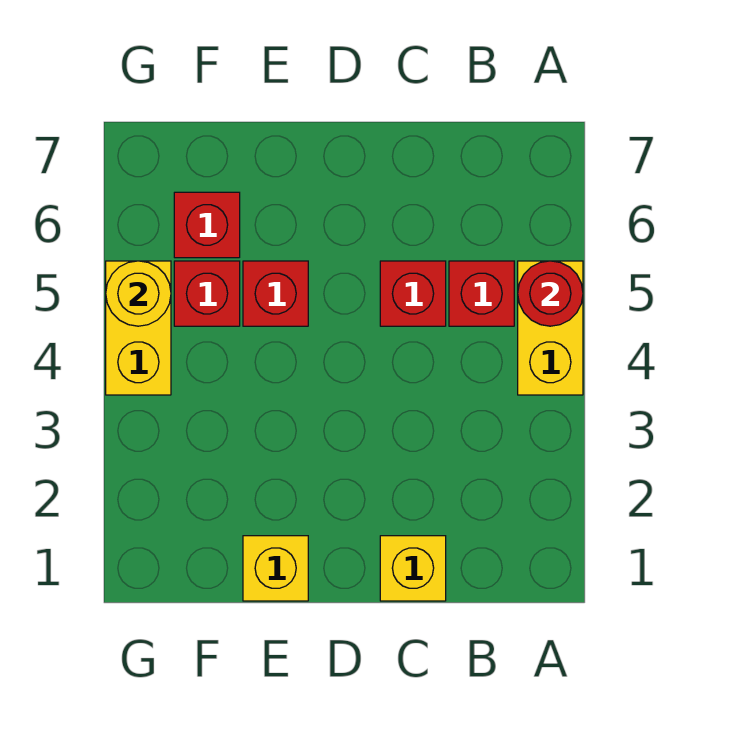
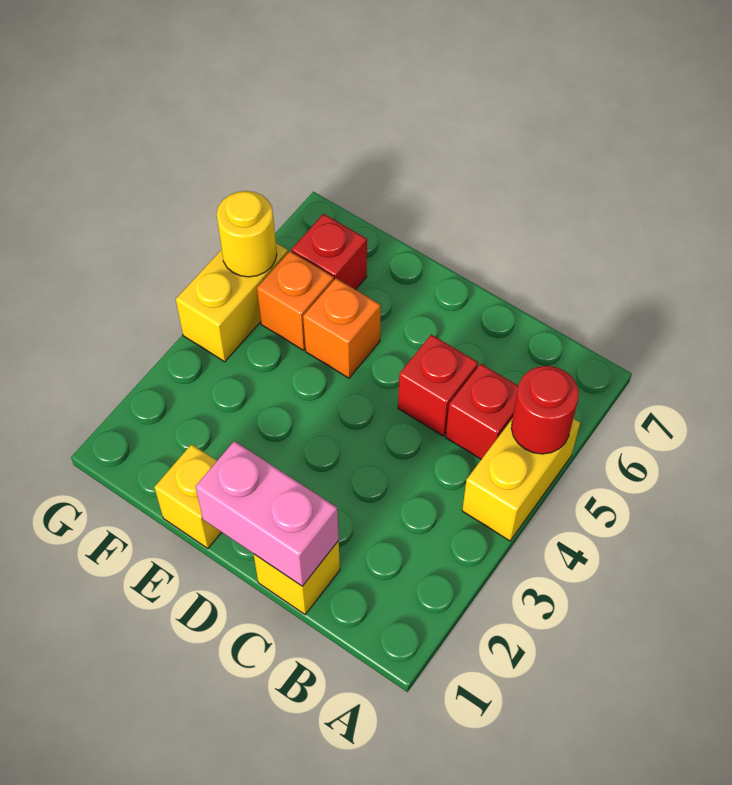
none -> pink 1x2 brick [196,441,339,586]
red 1x1 brick [243,261,308,326] -> orange 1x1 brick [303,279,381,378]
red 1x1 brick [174,261,240,326] -> orange 1x1 brick [257,251,334,350]

